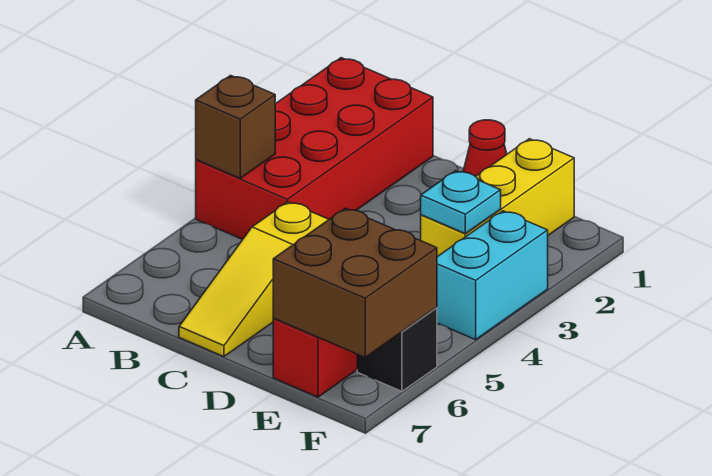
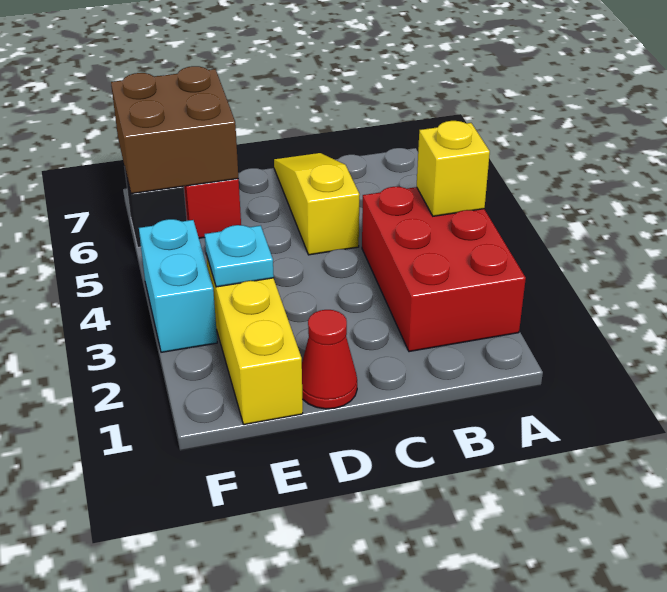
red 2x4 brick [196,58,433,239] -> red 2x3 brick [362,187,526,352]
brown 1x1 brick [196,75,275,178] -> yellow 1x1 brick [417,121,490,216]

